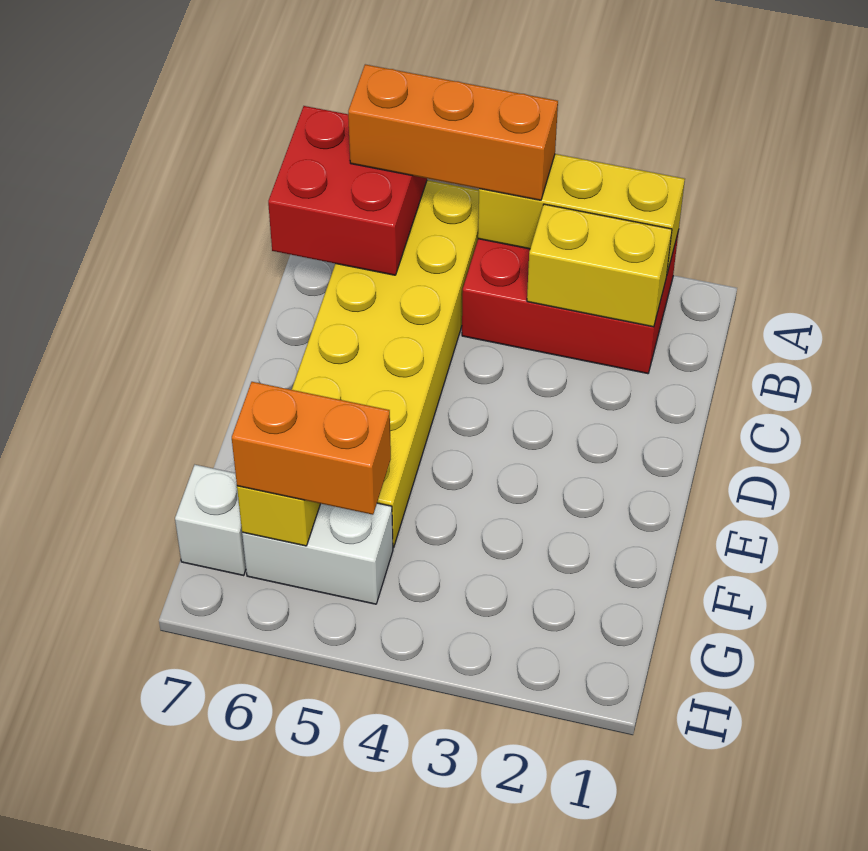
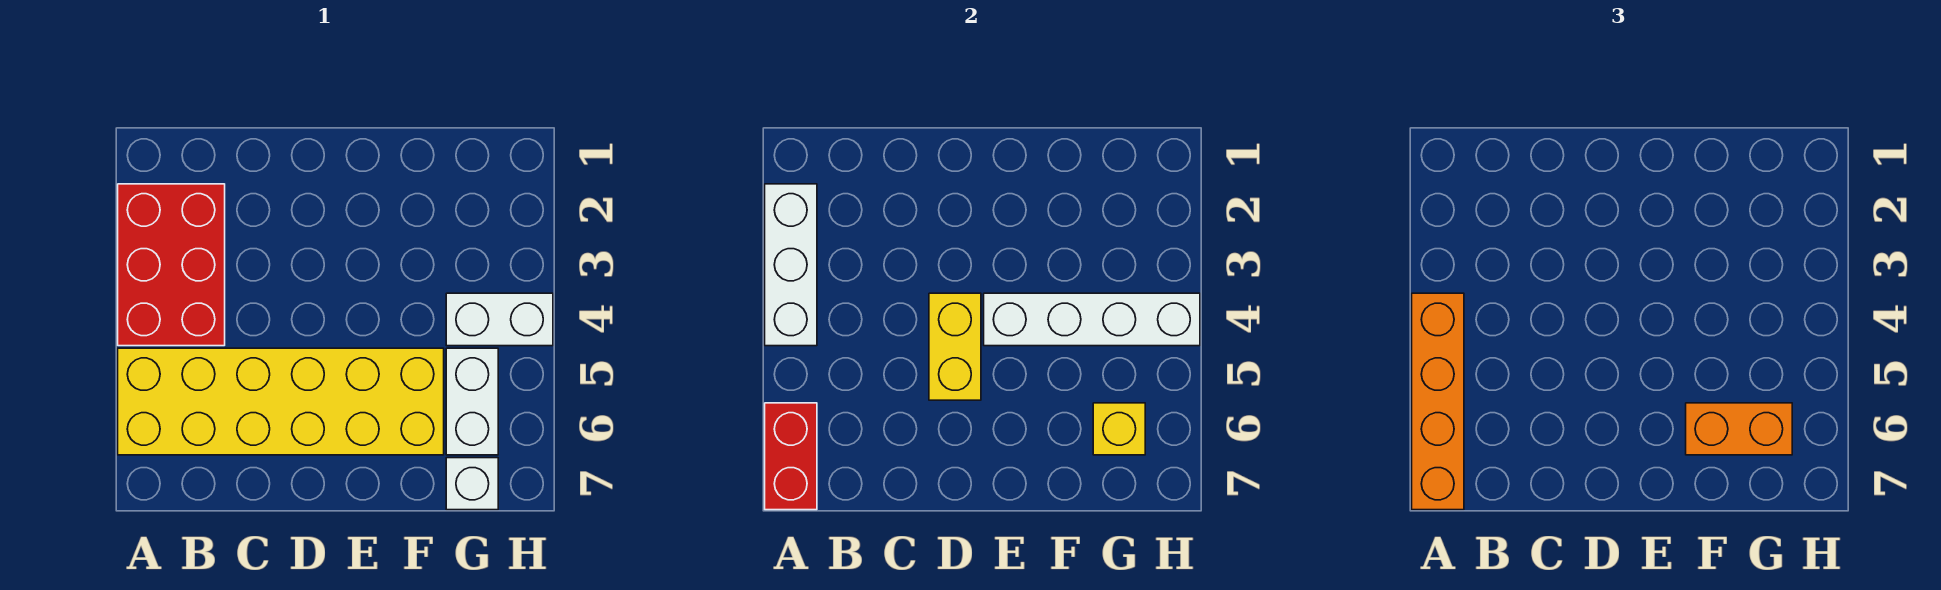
yellow 1x3 brick [478,154,685,273] -> white 1x3 brick [765,184,817,346]
orange 1x3 brick [348,64,558,200] -> orange 1x4 brick [1412,293,1464,510]
red 2x2 brick [268,106,427,275] -> red 1x2 brick [765,403,817,510]
yellow 1x2 brick [527,204,672,327] -> yellow 1x2 brick moved to [929,293,981,400]
none -> white 1x4 brick [984,293,1200,346]
none -> white 1x2 brick [446,293,553,346]
orange 1x2 brick [232,382,391,515] -> orange 1x2 brick turned to [1686,403,1792,455]

